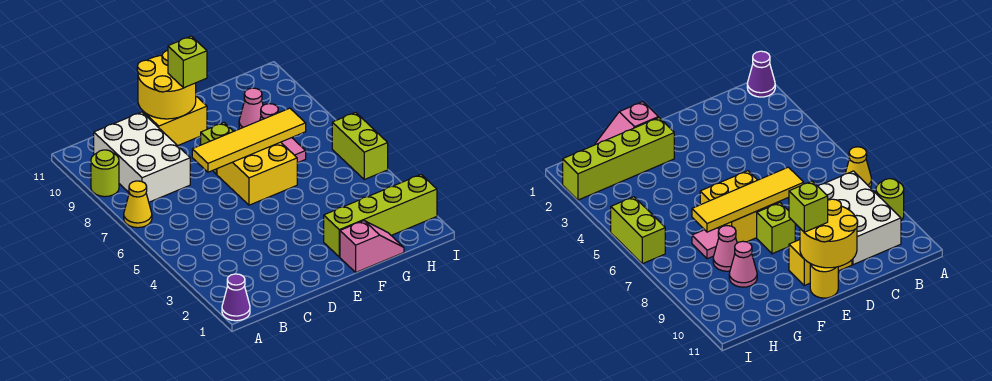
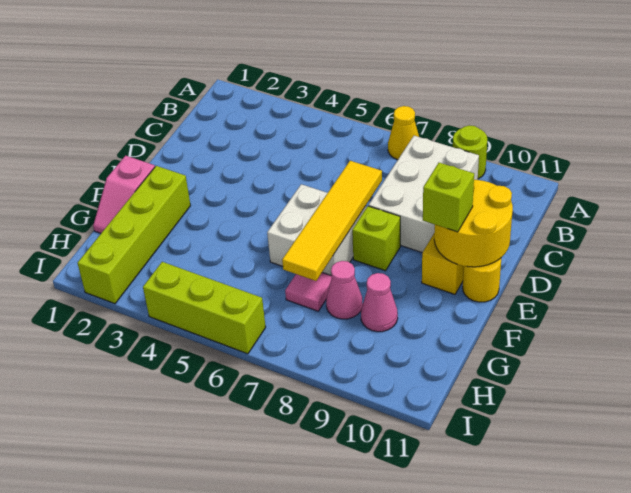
purple 1x1 cone [222,274,250,321] -> none
white 2x3 brick [94,112,190,202] -> white 2x3 brick turned to [369,136,479,253]
yellow 2x2 brick [217,142,297,205] -> white 2x2 brick [267,184,366,275]
lime 1x2 brick [332,112,388,179] -> lime 1x3 brick [143,262,266,354]

